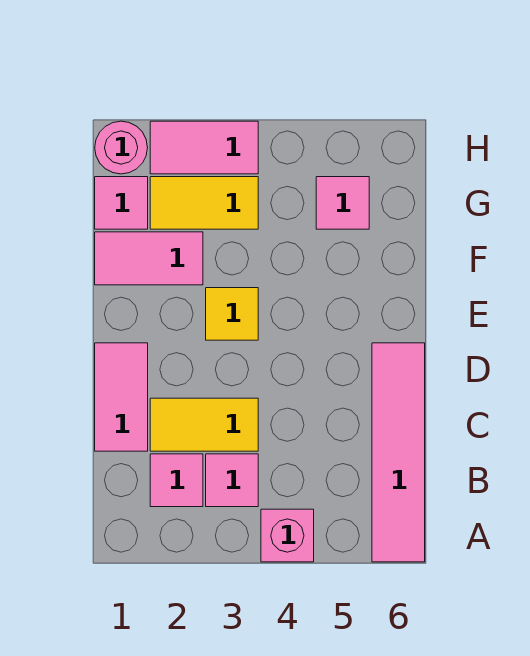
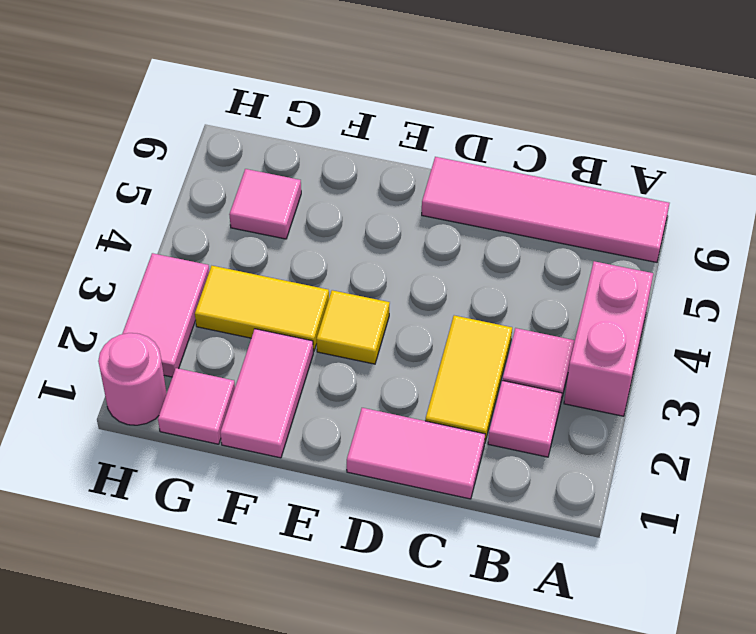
pink 1x1 brick [261,509,314,562] -> pink 1x2 brick [564,261,653,416]
yellow 1x2 tile [150,177,258,229] -> yellow 1x2 tile turned to [195,266,329,351]

